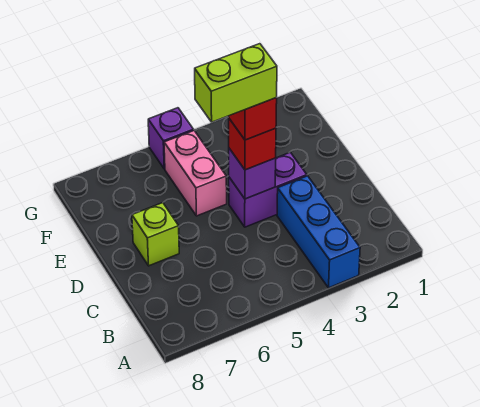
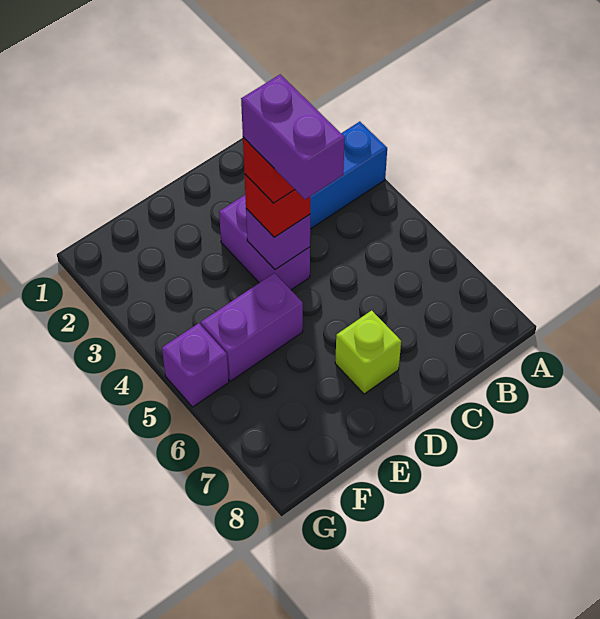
lime 1x2 brick [195,44,277,122] -> purple 1x2 brick [241,74,345,199]
pink 1x2 brick [164,131,227,216] -> purple 1x2 brick [201,273,303,381]

